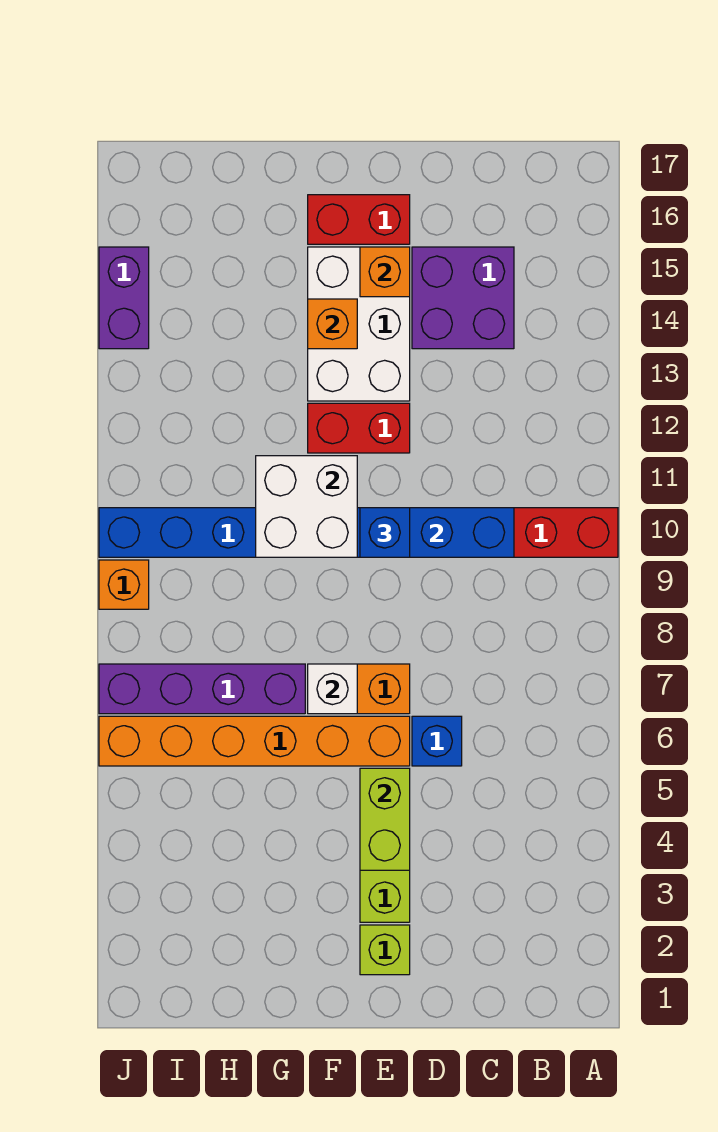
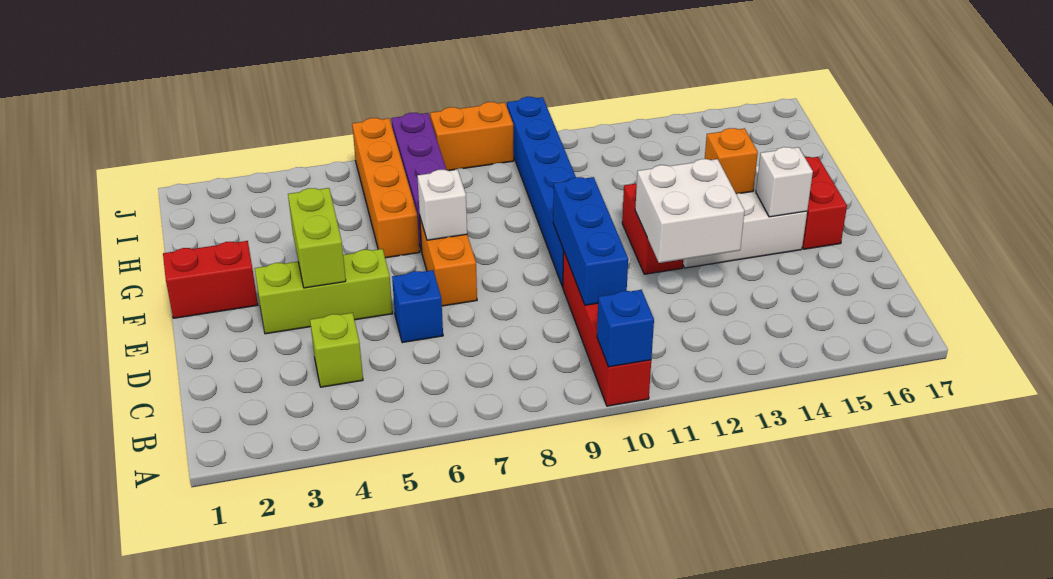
purple 2x2 brick [412,247,514,349] -> none
lime 1x1 brick [360,925,410,975] -> lime 1x1 brick moved to [310,313,363,387]
lime 1x2 brick [360,768,410,870] -> lime 1x2 brick turned to [288,188,346,288]
orange 1x6 brick [99,716,410,766] -> orange 1x4 brick [352,118,420,258]
blue 1x1 brick [360,508,410,557] -> blue 1x1 brick moved to [597,290,654,367]
orange 1x1 brick [360,247,410,297] -> white 1x1 brick [756,147,813,217]
none -> red 1x2 brick [163,241,258,318]
white 2x2 brick [256,456,357,557] -> white 2x2 brick moved to [635,159,745,263]
orange 1x1 brick [99,560,149,609] -> orange 1x2 brick [430,102,514,171]
purple 1x2 brick [99,247,149,349] -> none

